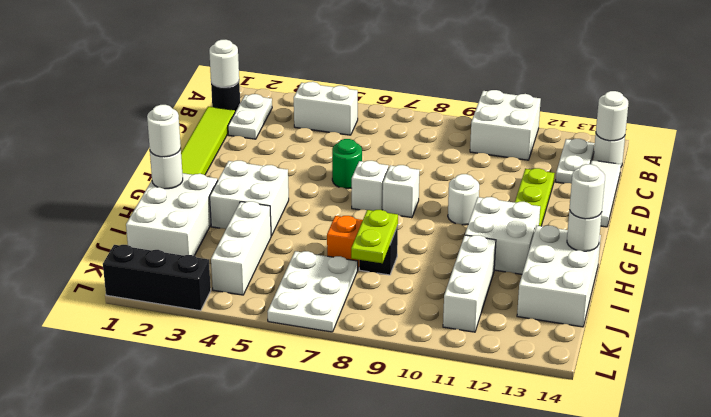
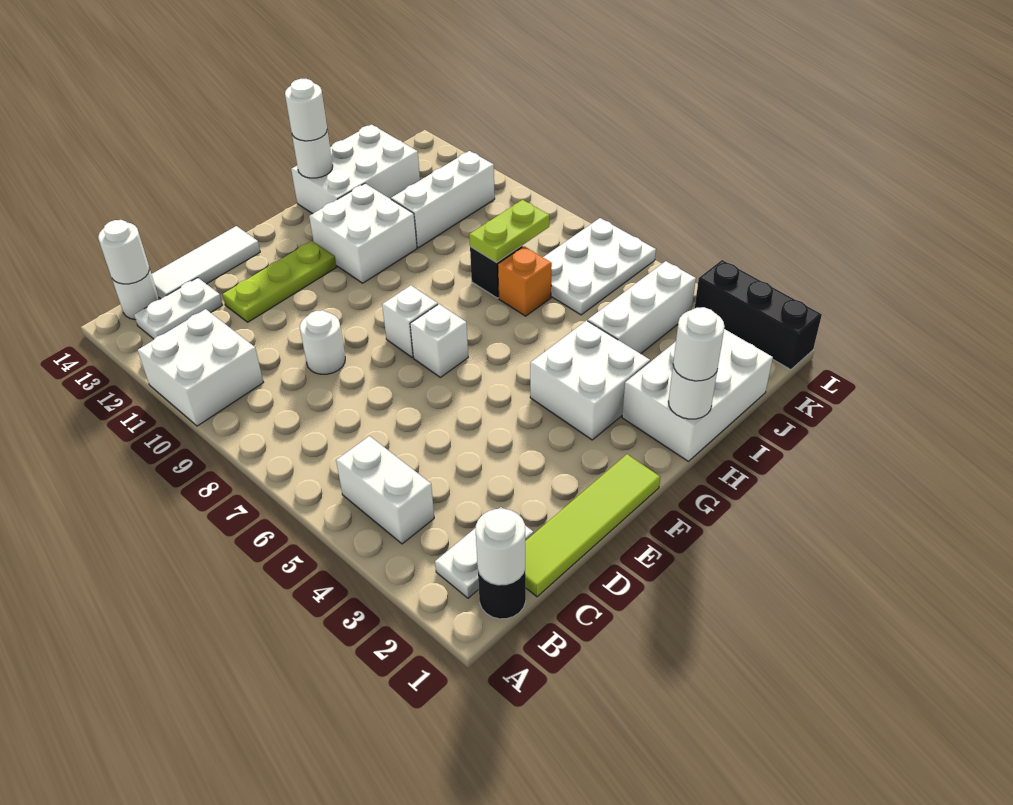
green 1x1 round brick [332,139,362,189] -> none
white 1x1 round brick [448,174,479,225] -> white 1x1 round brick moved to [300,310,345,374]

